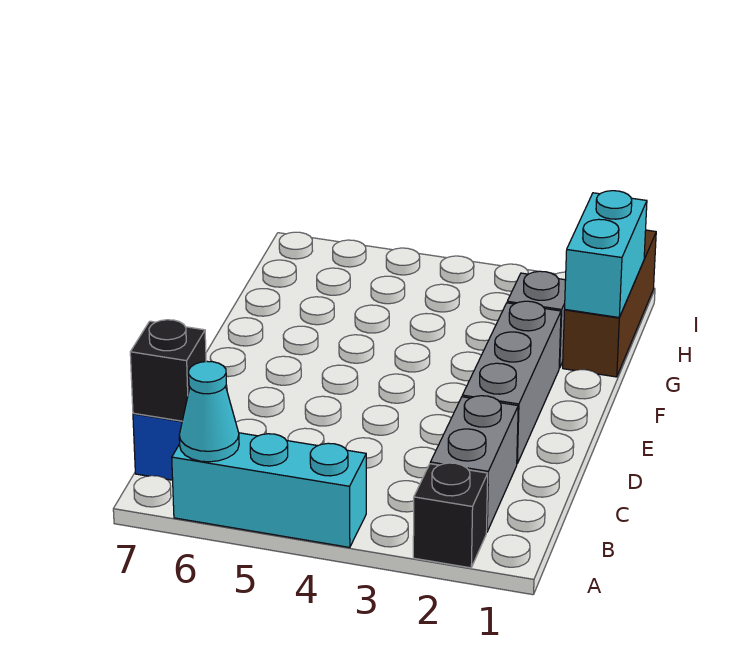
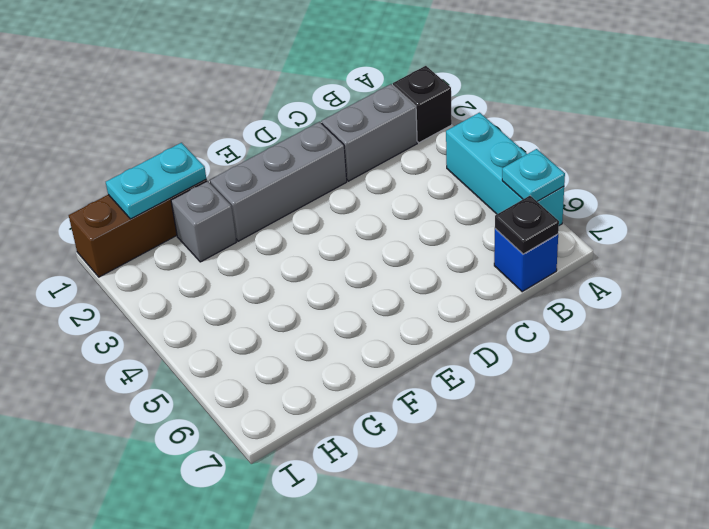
cyan 1x1 cone [179,361,239,462] -> cyan 1x1 plate [502,149,565,201]
black 1x1 brick [130,320,206,421] -> black 1x1 plate [495,196,559,254]
cyan 1x2 brick [565,191,647,317] -> cyan 1x2 plate [106,143,206,219]

